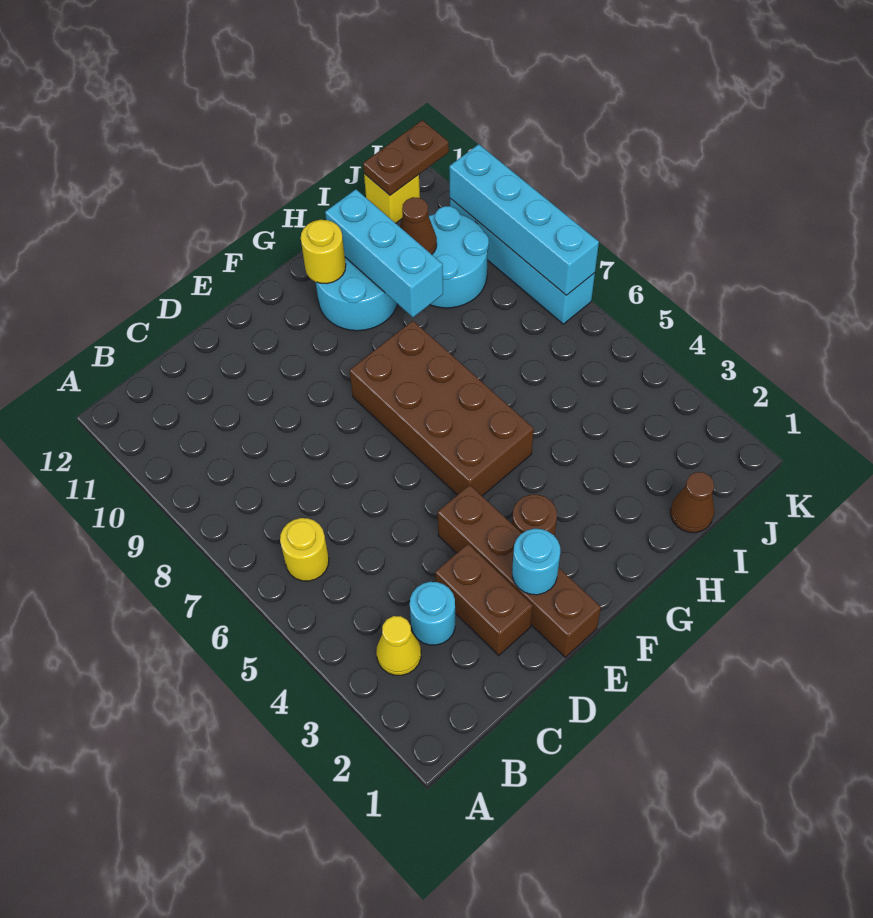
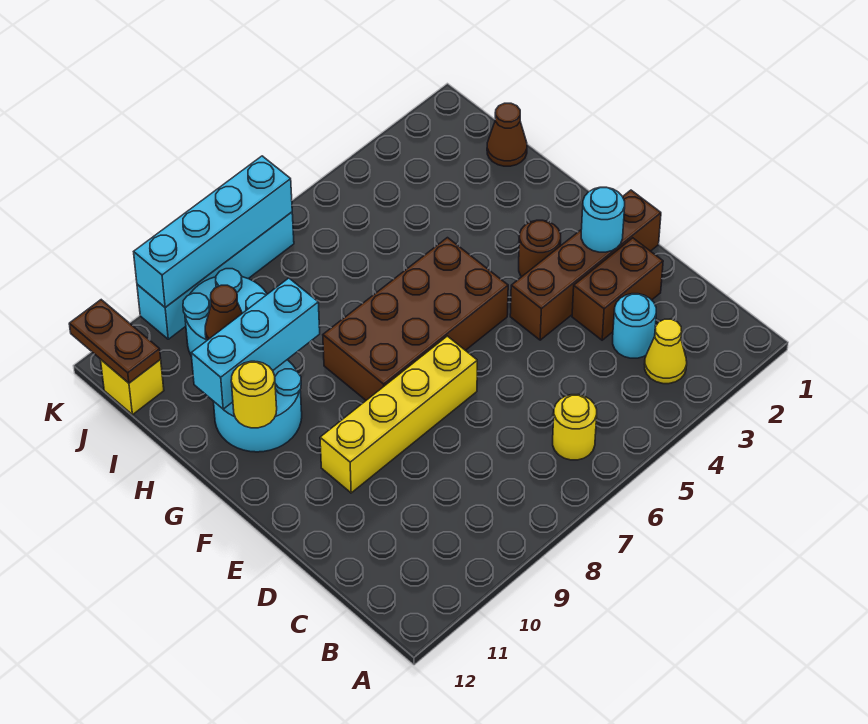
none -> yellow 1x4 brick [320,336,477,493]

